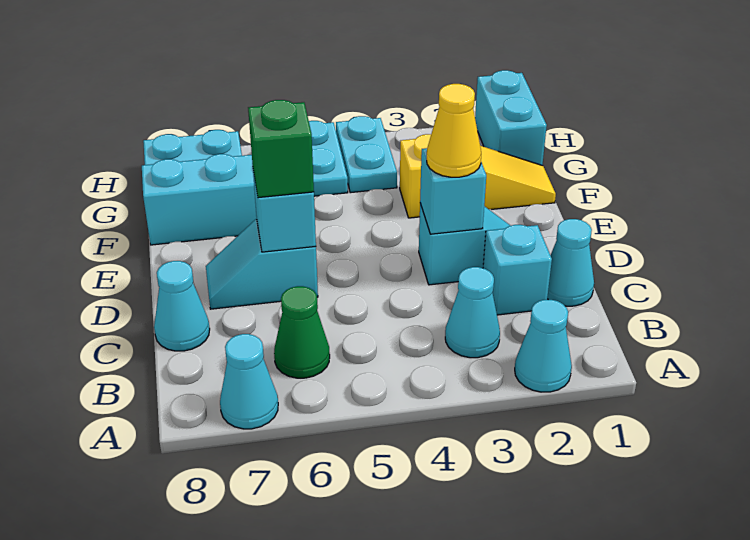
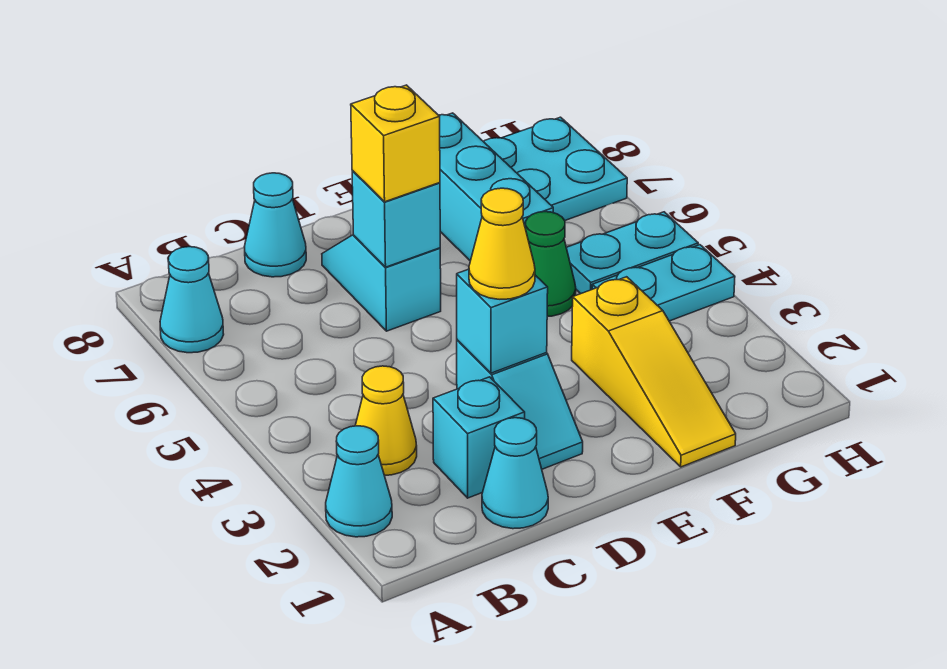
cyan 1x1 cone [445,267,500,358] -> yellow 1x1 cone [355,366,417,475]
green 1x1 cone [274,286,330,378] -> green 1x1 cone moved to [525,212,576,316]
green 1x1 brick [248,100,314,198] -> yellow 1x1 brick [351,85,440,202]
cyan 1x2 brick [475,70,547,165] -> none

